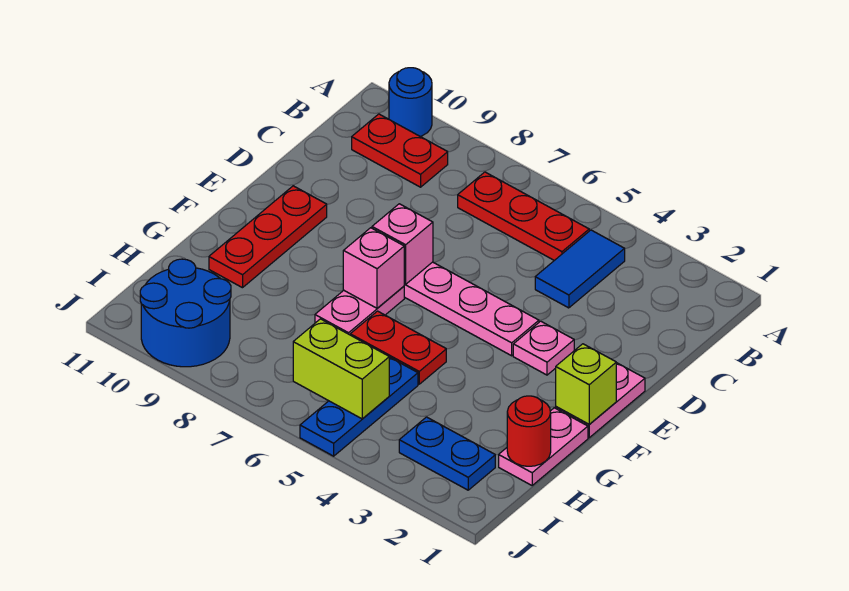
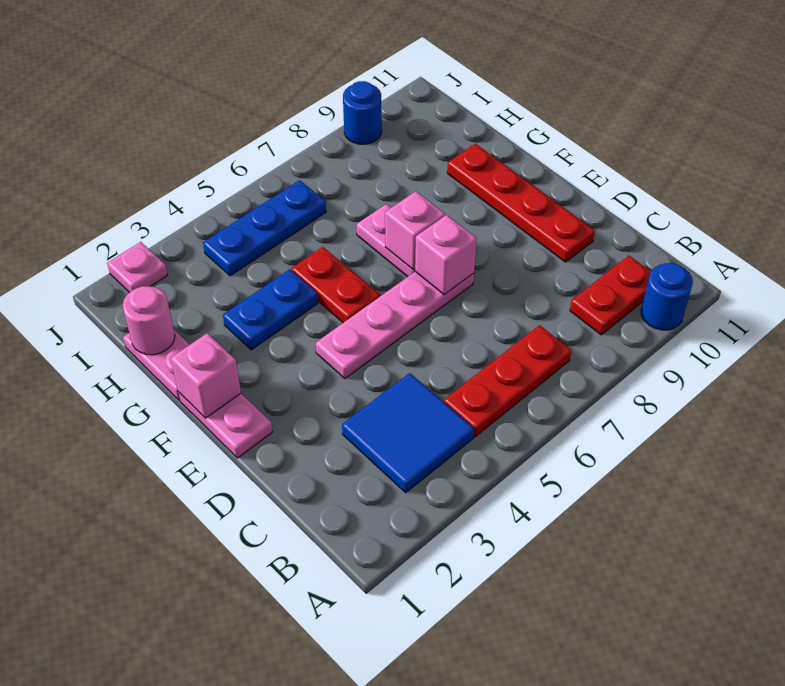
blue 1x2 tile [535,230,625,308] -> blue 2x2 tile [342,373,474,493]
pink 1x1 plate [513,321,574,375] -> pink 1x1 plate moved to [107,242,168,293]
red 1x3 plate [209,186,327,288] -> red 1x4 plate [447,144,595,262]
lime 1x1 brick [556,344,616,424] -> pink 1x1 brick [171,333,241,418]
red 1x2 plate [350,311,446,384] -> red 1x2 plate turned to [291,247,380,323]
red 1x1 round brick [507,396,551,466] -> pink 1x1 round brick [123,286,175,355]
blue 1x3 plate [300,357,418,456] -> blue 1x3 plate turned to [203,180,326,276]
blue 1x2 plate [399,417,495,490] -> blue 1x2 plate moved to [223,269,318,350]
lime 1x2 brick [293,319,389,419] -> none
blue 2x2 round brick [140,259,231,367] -> blue 1x1 round brick [343,81,382,144]

